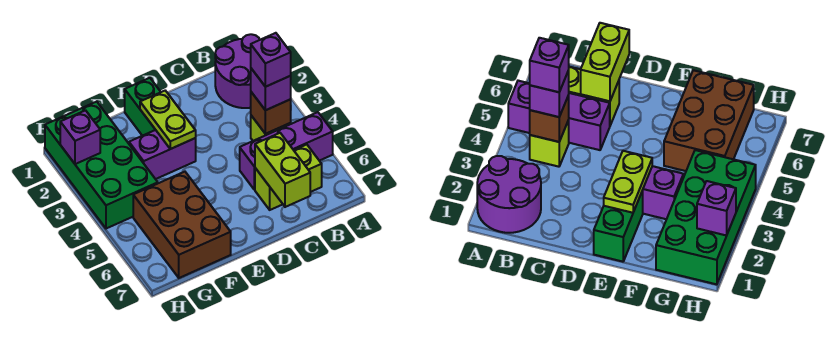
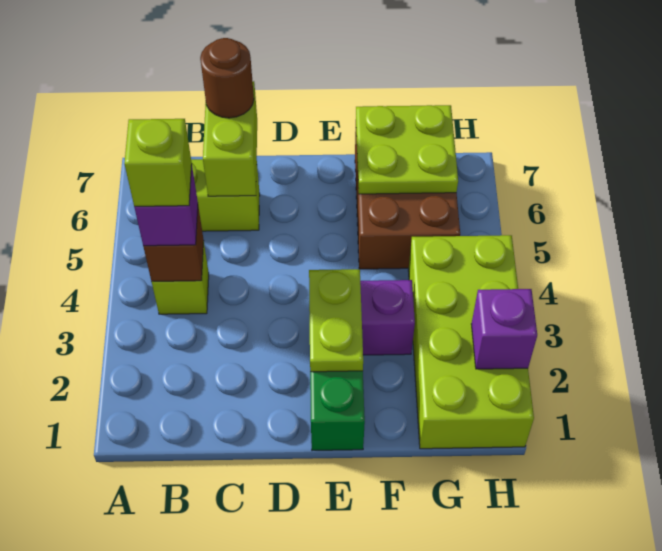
purple 2x2 round brick [215,34,260,108] -> none
purple 1x3 brick [240,112,333,190] -> none
purple 1x1 brick [251,33,291,87] -> lime 1x1 brick [124,119,192,206]
none -> brown 1x1 round brick [200,38,254,118]
none -> lime 2x2 plate [356,105,458,194]
green 2x4 brick [45,102,158,229] -> lime 2x4 brick [408,235,534,449]

